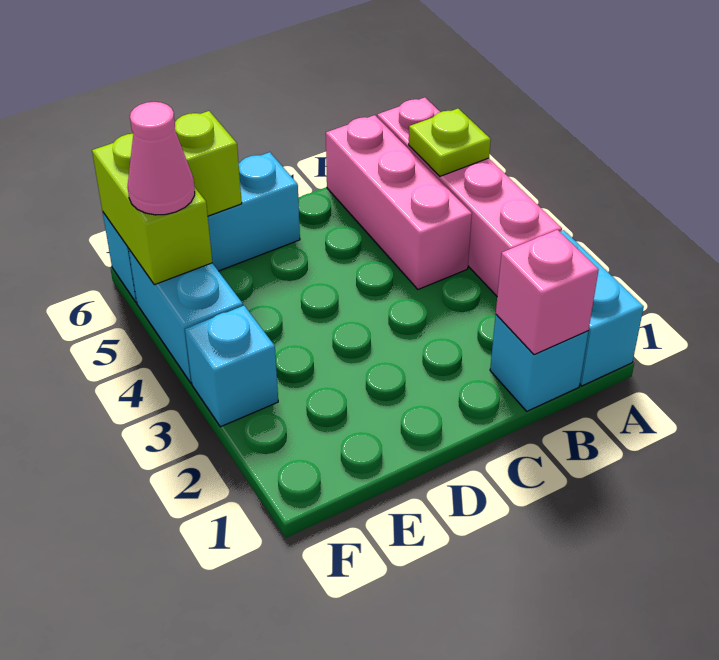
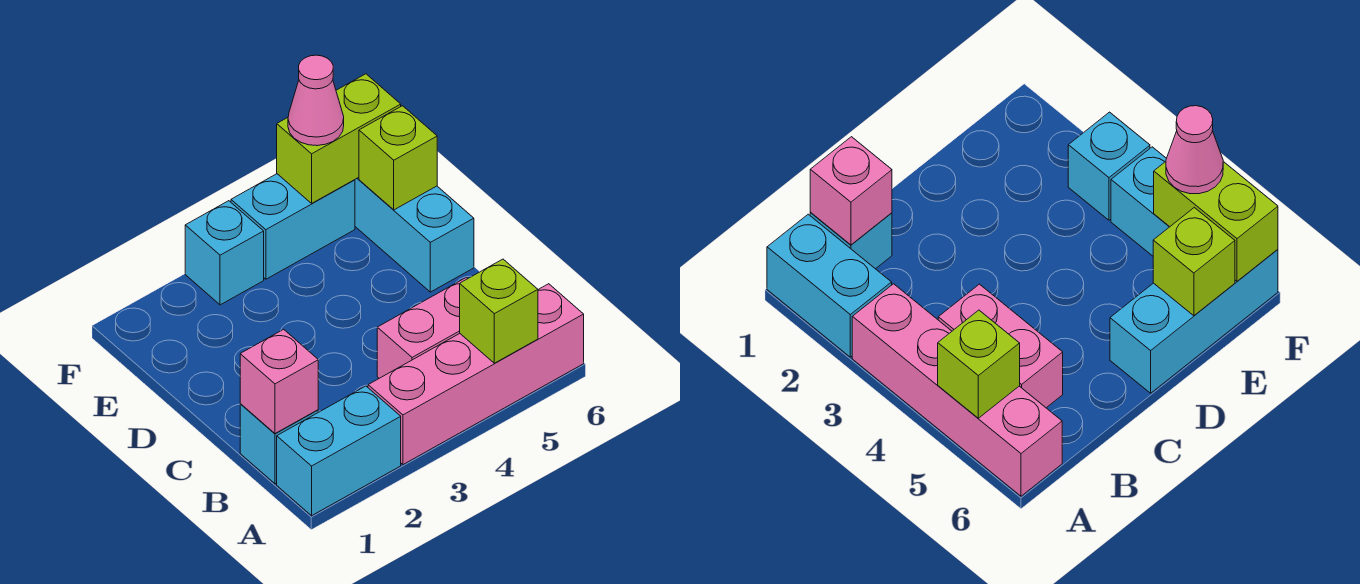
lime 1x1 plate [409,109,491,176] -> lime 1x1 brick [460,259,538,363]
pink 1x3 brick [326,115,472,289] -> pink 1x2 brick [377,277,468,378]

